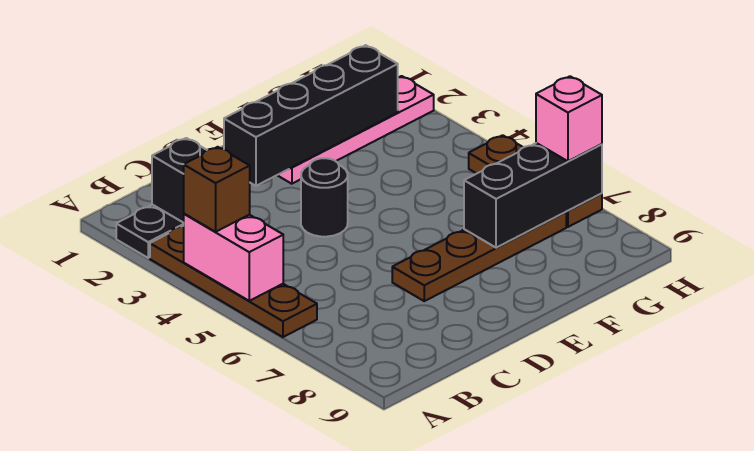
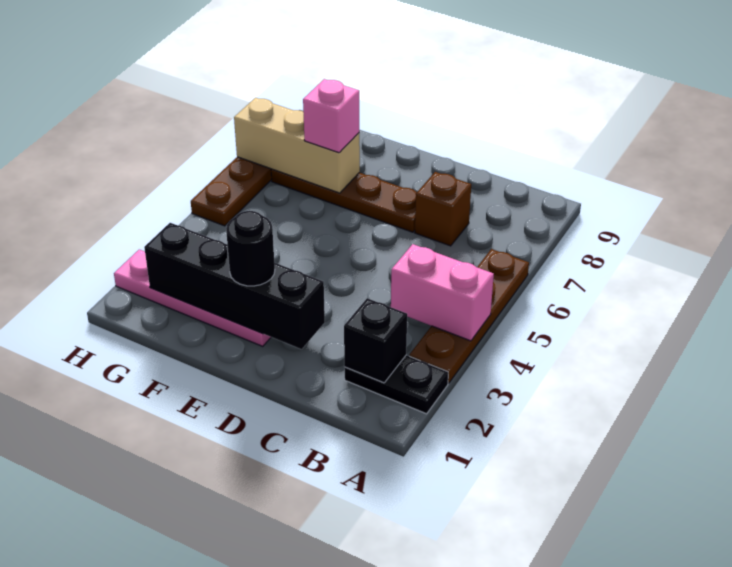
pink 1x2 brick [184,214,283,301] -> pink 1x2 brick turned to [391,244,494,341]
brown 1x1 brick [184,147,250,232] -> brown 1x1 brick moved to [415,172,471,246]
black 1x1 round brick [301,158,348,237] -> black 1x1 round brick moved to [226,211,275,286]
black 1x3 brick [464,143,602,248] -> tan 1x3 brick [234,98,360,193]
pink 1x1 brick [536,76,602,161] -> pink 1x1 brick moved to [303,79,359,153]

